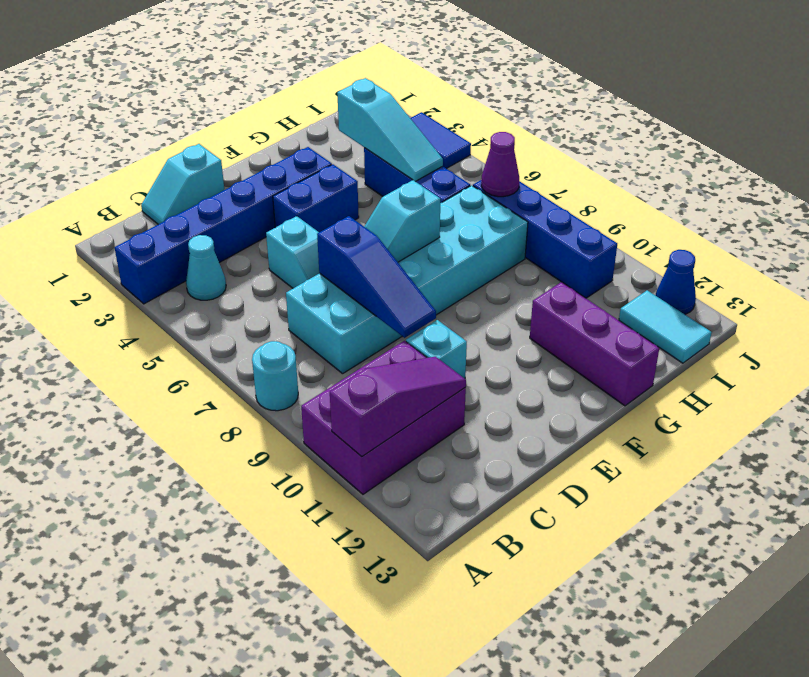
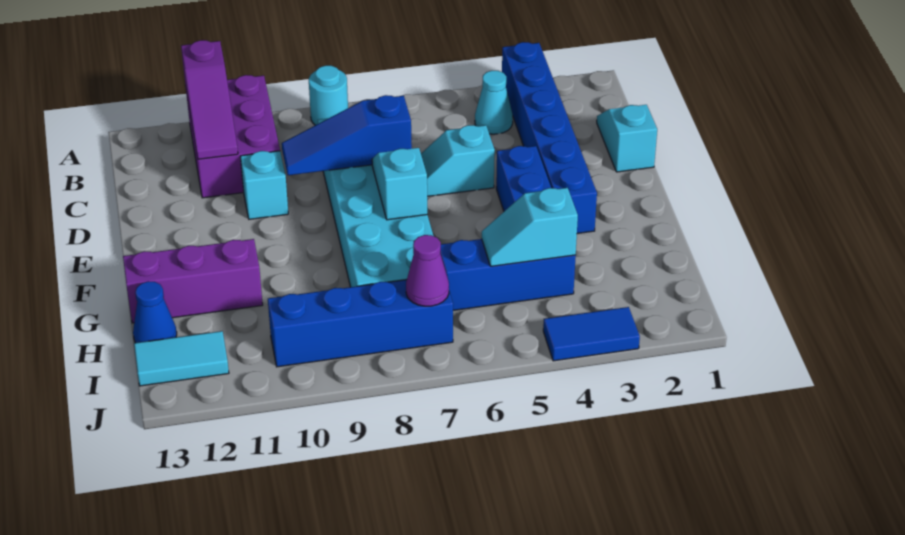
cyan 1x3 slope [337,78,443,181] -> cyan 1x2 slope [482,188,578,266]
blue 1x1 cone [655,250,696,314] -> blue 1x1 cone moved to [133,281,177,343]

